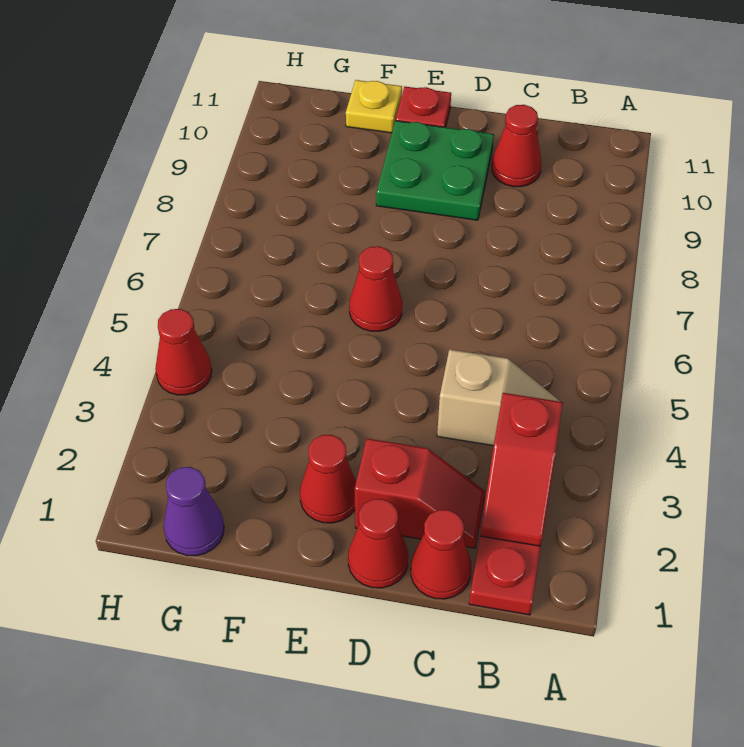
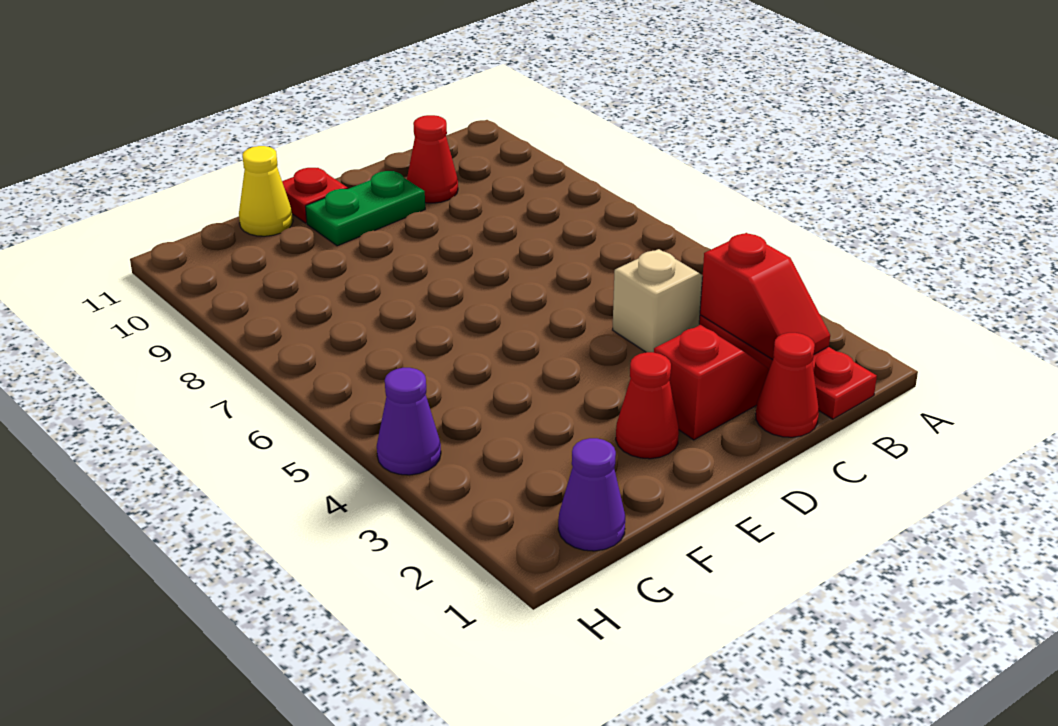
red 1x1 cone [348,499,408,588] -> none
green 2x2 plate [376,121,494,220] -> green 1x2 plate [305,171,425,246]
red 1x1 cone [349,246,402,331] -> none
yellow 1x1 plate [346,80,402,133] -> yellow 1x1 cone [239,146,293,236]
red 1x1 cone [155,309,212,395] -> purple 1x1 cone [377,368,441,475]

